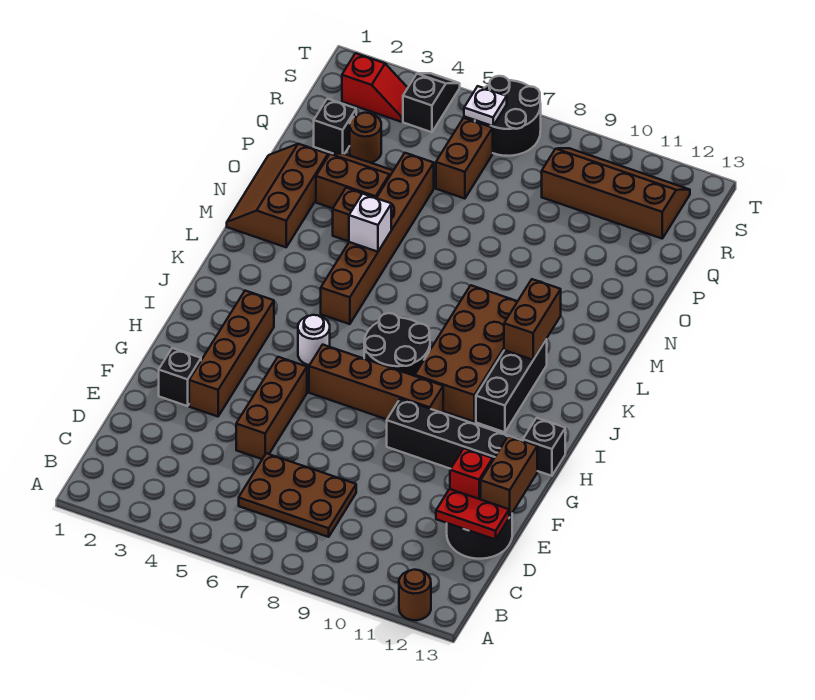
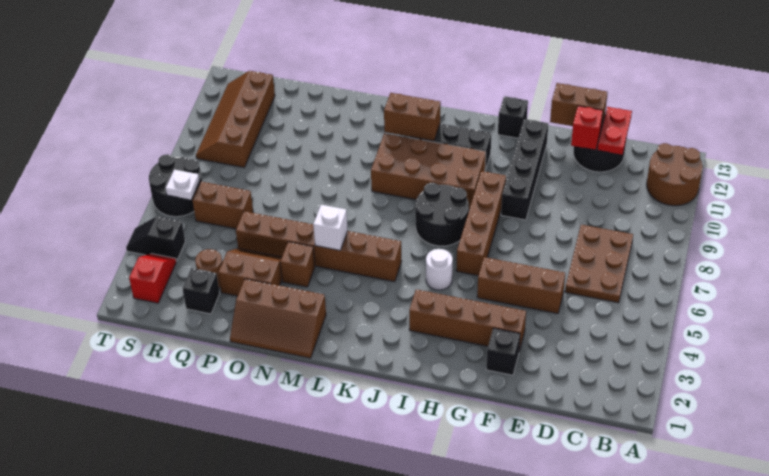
brown 1x1 round brick [399,570,431,620] -> brown 2x2 round brick [647,143,703,206]
brown 2x2 slope [316,154,393,208] -> brown 2x2 slope turned to [218,248,282,296]

